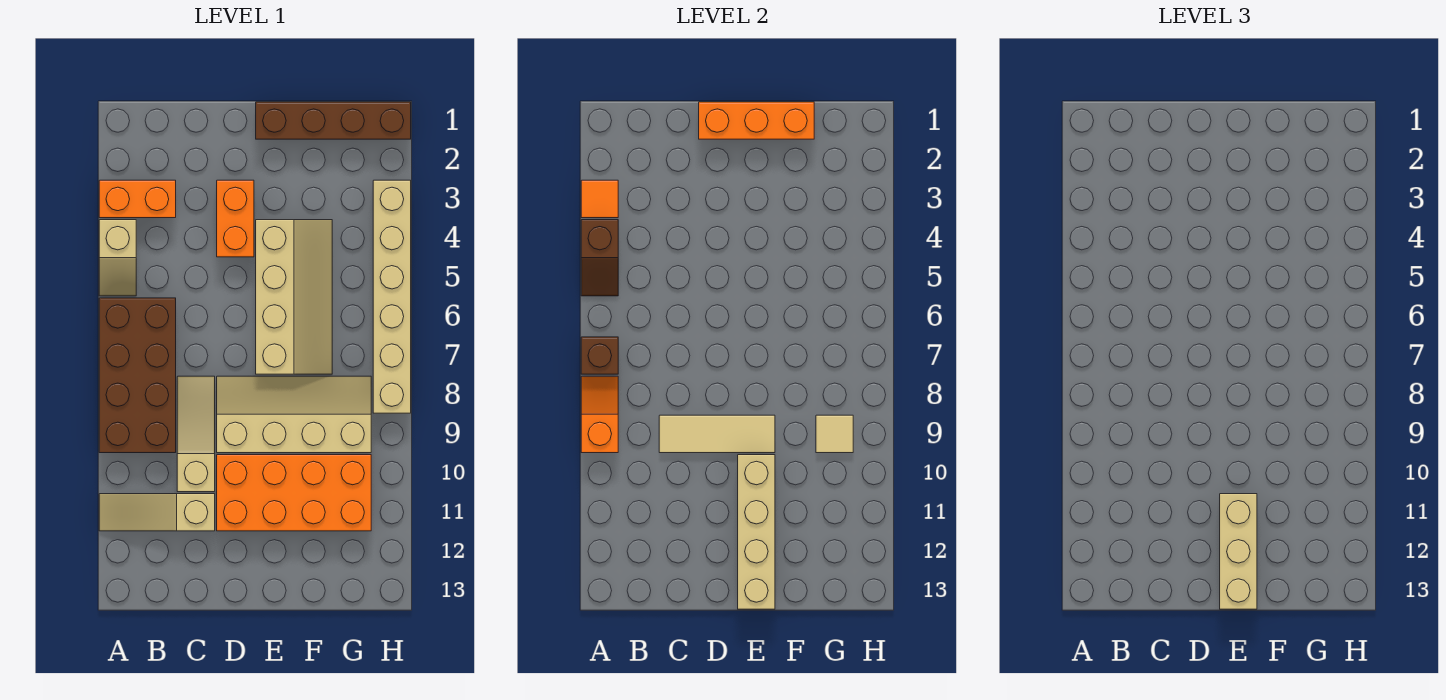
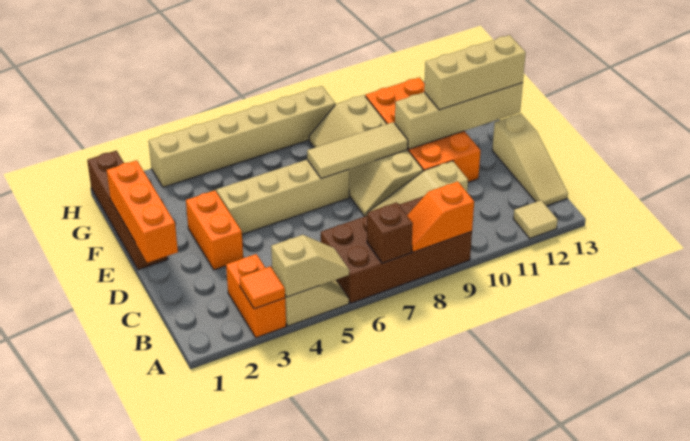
brown 1x2 slope [581,220,618,296] -> tan 1x2 slope [271,235,349,297]
tan 1x3 slope [99,494,215,531] -> tan 1x3 slope moved to [492,113,568,206]
tan 1x3 tile [659,415,775,453] -> tan 1x3 tile turned to [307,122,408,179]
orange 1x2 brick [217,180,254,257] -> orange 1x2 brick turned to [186,191,243,270]
tan 1x1 tile [816,415,853,453] -> tan 1x1 tile moved to [513,200,558,238]

